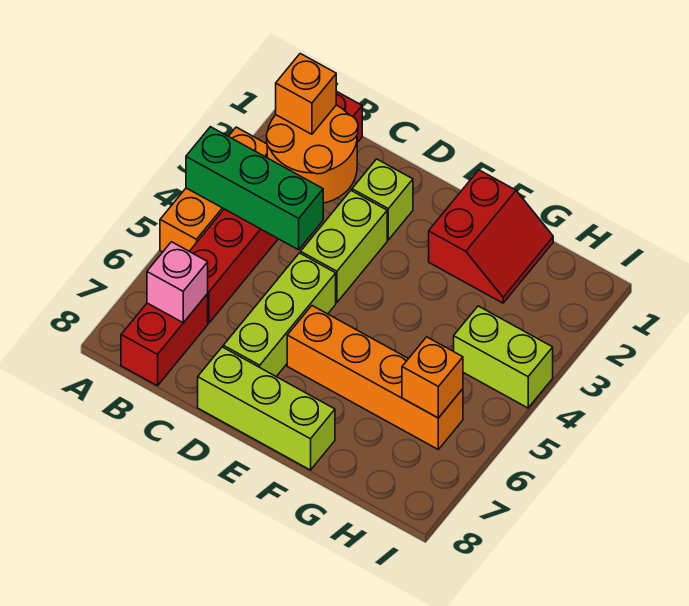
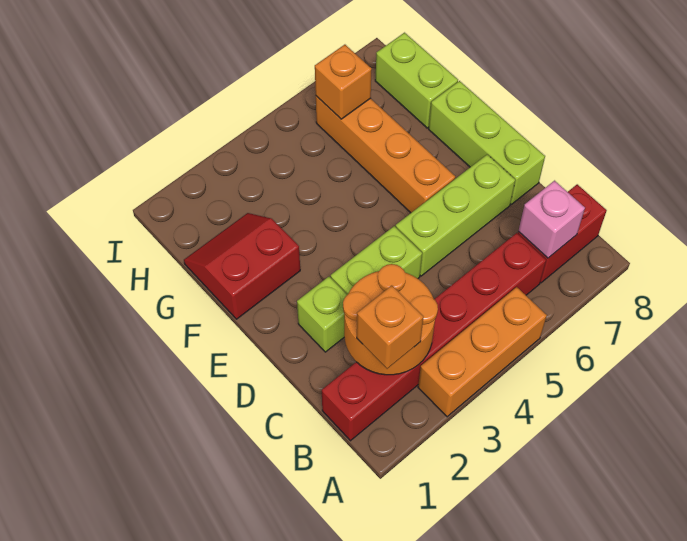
green 1x3 brick [186,127,323,250] -> none
lime 1x2 brick [454,306,553,408] -> lime 1x2 brick moved to [375,33,458,128]

